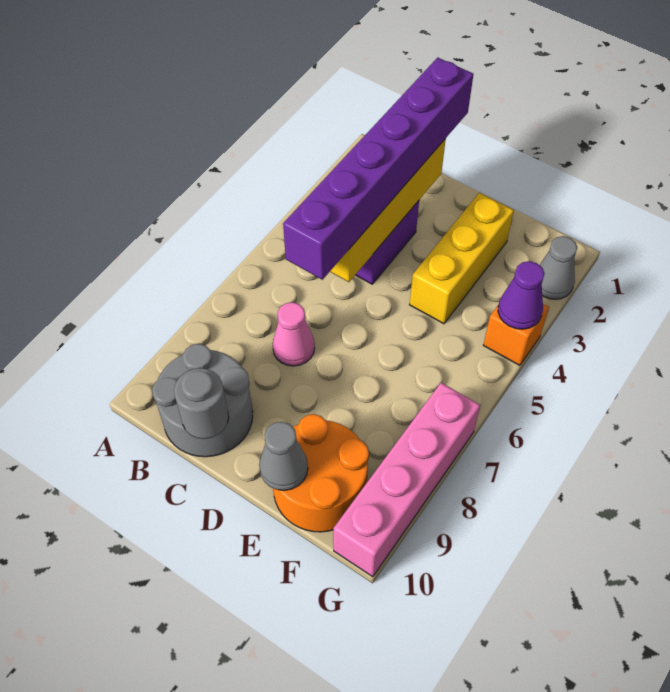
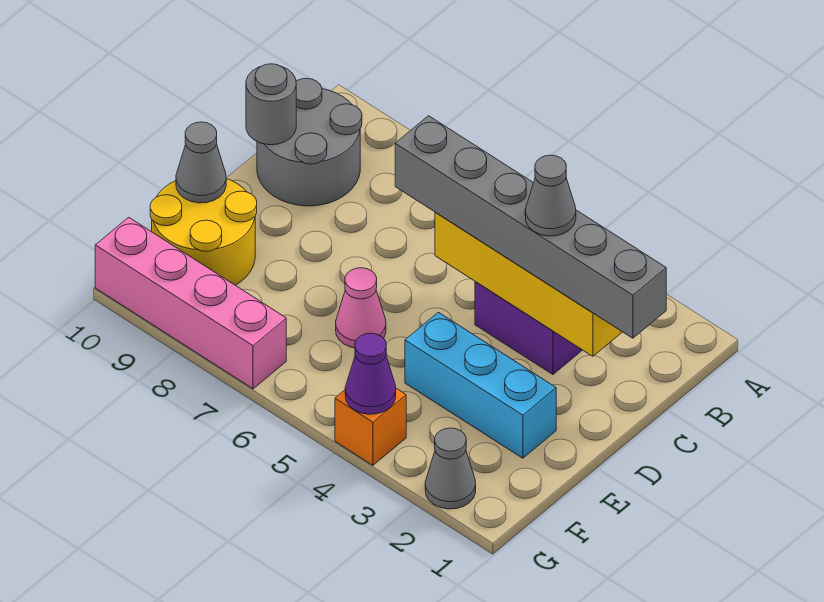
purple 1x6 brick [283,58,474,280] -> grey 1x6 brick [395,116,666,338]
none -> grey 1x1 cone [525,155,576,236]
pink 1x1 cone [273,302,315,366] -> pink 1x1 cone moved to [336,268,386,348]
yellow 1x3 brick [410,193,514,324] -> cyan 1x3 brick [405,312,556,458]
orange 2x2 round brick [273,414,369,532] -> yellow 2x2 round brick [150,179,257,285]

